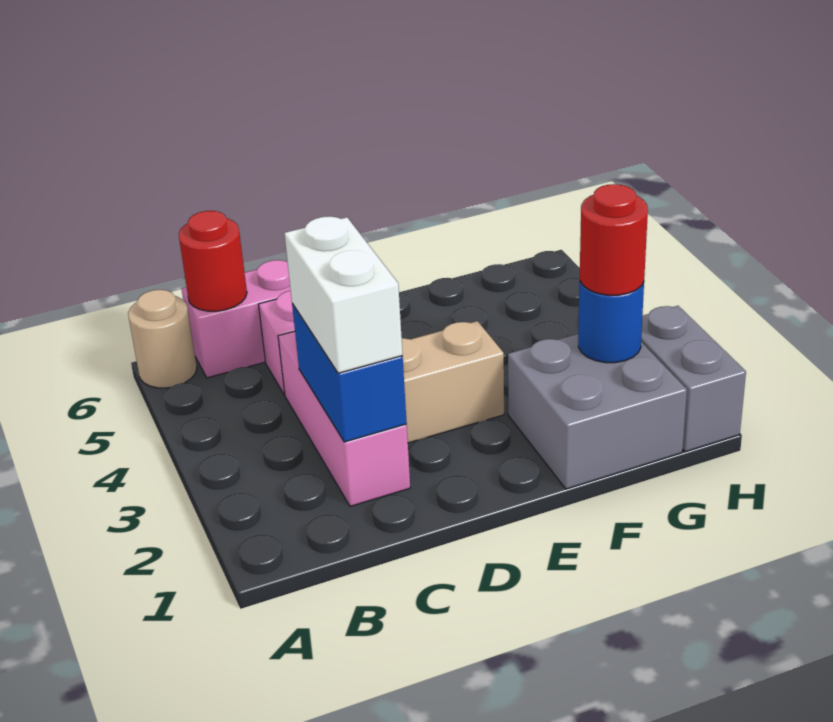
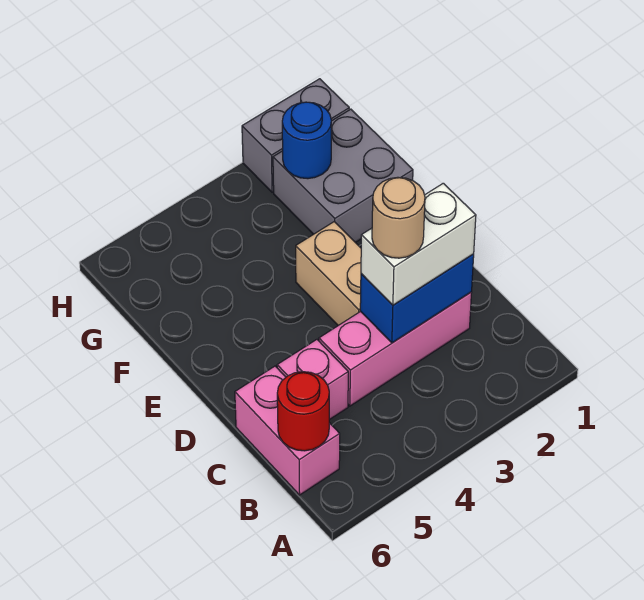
tan 1x1 round brick [128,290,197,388] -> tan 1x1 round brick moved to [372,177,425,258]
red 1x1 round brick [580,184,648,295] -> none

